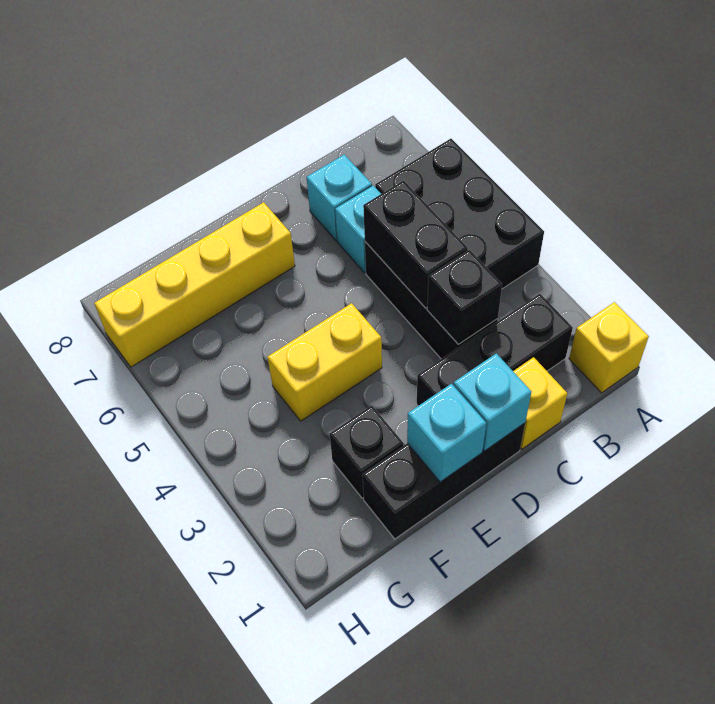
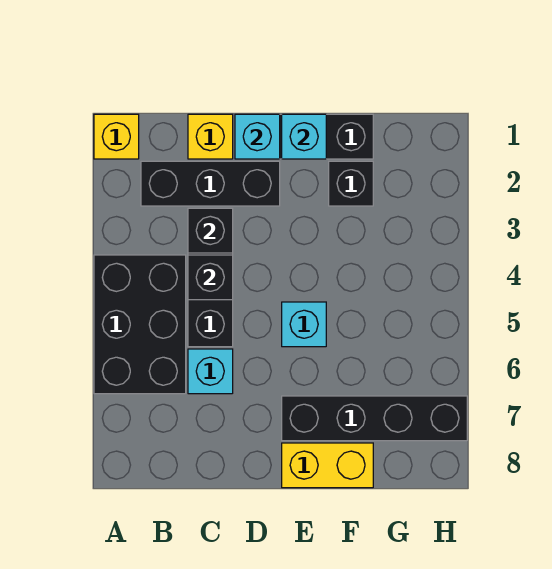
black 1x2 brick [363,181,468,308] -> black 1x1 brick [188,255,233,300]
cyan 1x1 brick [307,155,372,241] -> cyan 1x1 brick moved to [282,302,326,347]
yellow 1x2 brick [268,303,382,421] -> yellow 1x2 brick moved to [282,443,373,488]
yellow 1x4 brick [94,202,295,367] -> black 1x4 brick [282,396,467,441]

